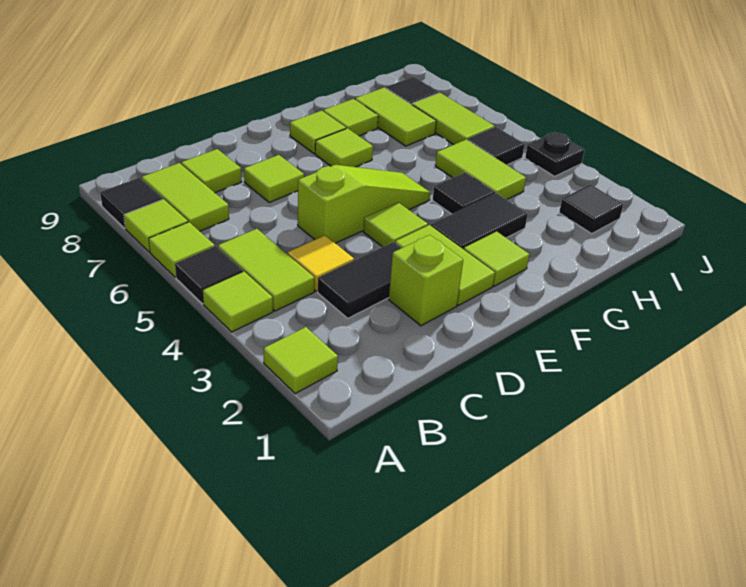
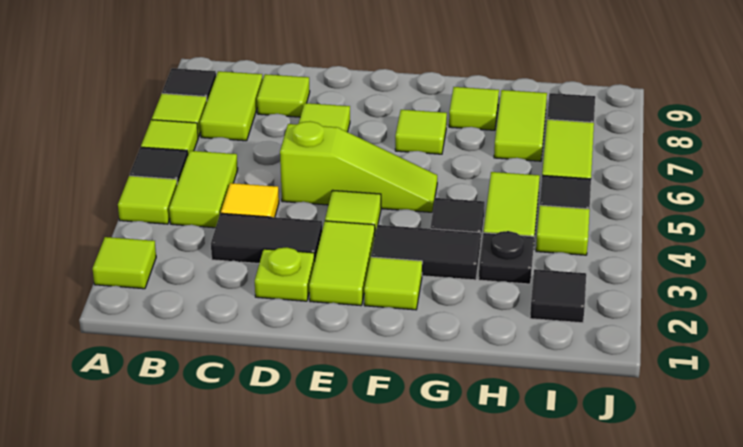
lime 1x1 brick [389,235,463,326] -> lime 1x1 plate [255,247,315,301]
lime 1x1 tile [290,111,346,154] -> lime 1x1 tile moved to [536,205,590,255]
black 1x1 plate [525,132,584,176] -> black 1x1 plate moved to [479,231,534,284]

